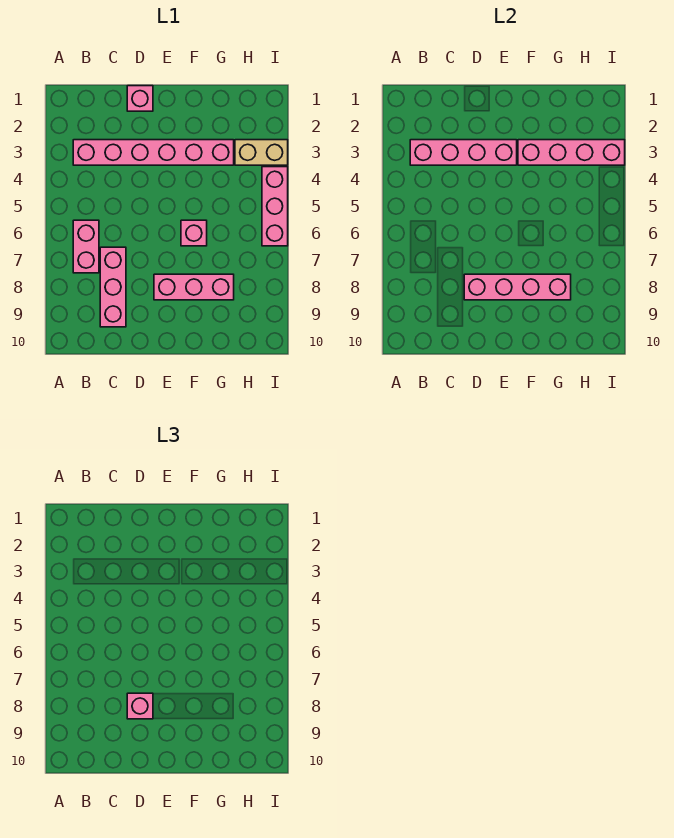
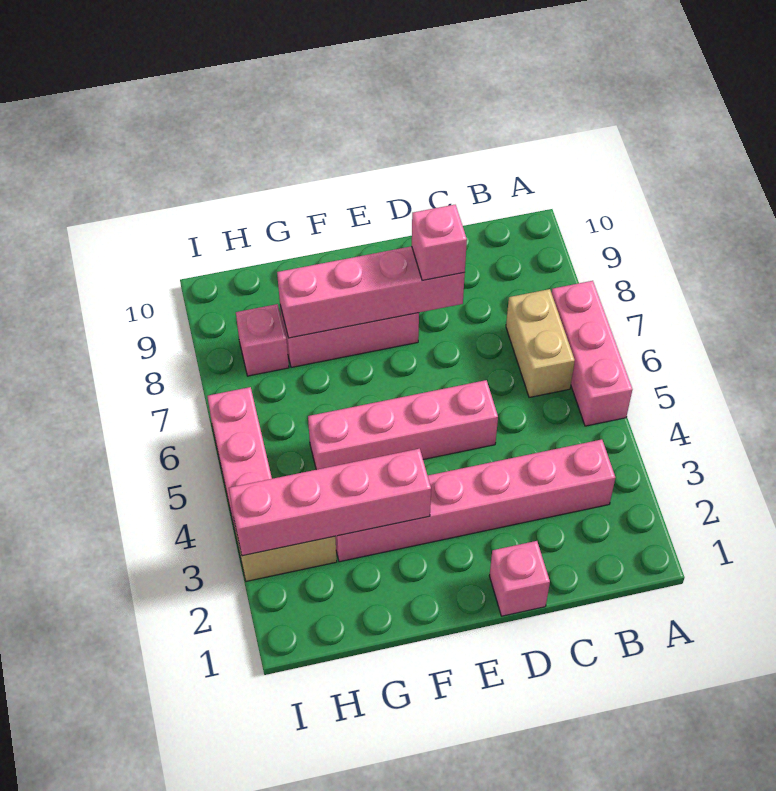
pink 1x4 brick [410,140,517,165] -> pink 1x4 brick moved to [308,380,498,470]
pink 1x2 brick [73,220,99,273] -> tan 1x2 brick [506,289,575,398]
pink 1x3 brick [100,247,126,327] -> pink 1x3 brick moved to [552,281,632,426]
pink 1x1 brick [181,220,207,246] -> pink 1x1 brick moved to [236,304,289,376]

